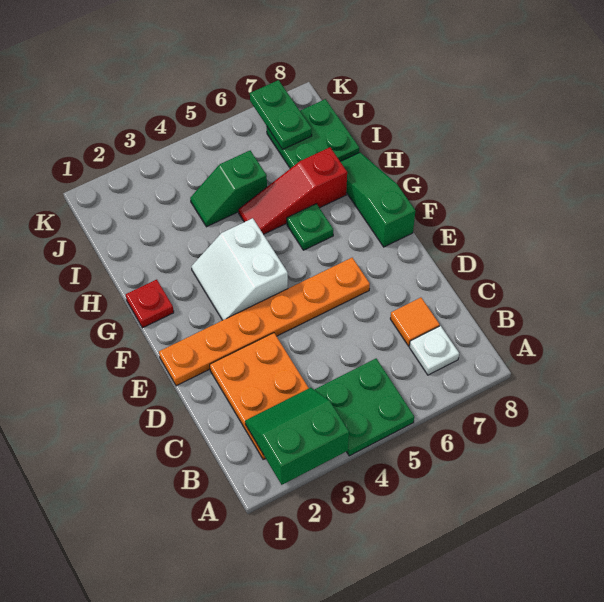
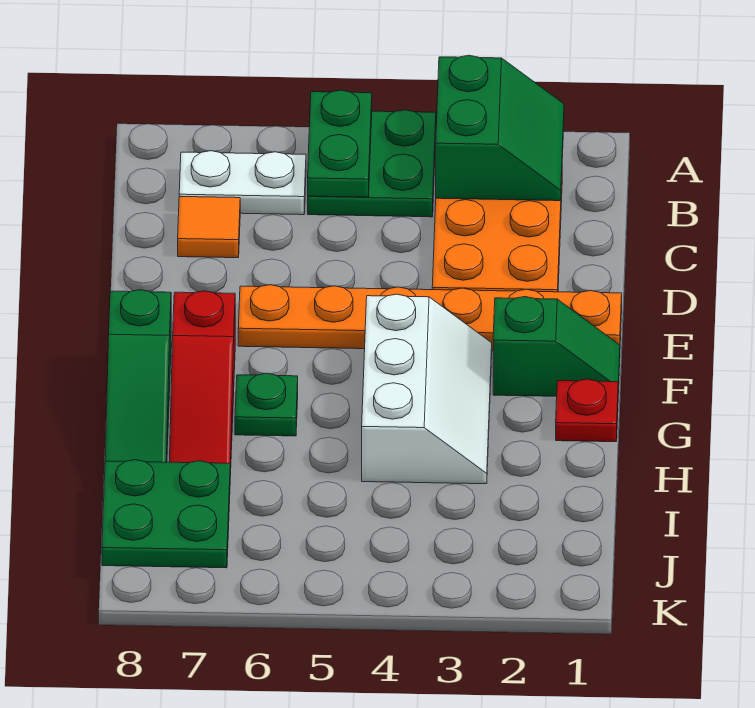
green 2x2 slope [245,388,349,485] -> green 2x2 slope turned to [436,55,564,201]
white 1x1 plate [409,326,459,375] -> white 1x2 plate [179,151,306,215]
white 2x2 slope [191,218,288,320] -> white 2x3 slope [362,294,492,484]
red 1x3 slope [238,147,347,234] -> red 1x3 slope turned to [170,291,235,476]
green 1x2 slope [190,151,267,227] -> green 1x2 slope moved to [493,297,620,396]
green 1x2 plate [250,80,312,149] -> green 1x2 plate moved to [308,90,372,197]

